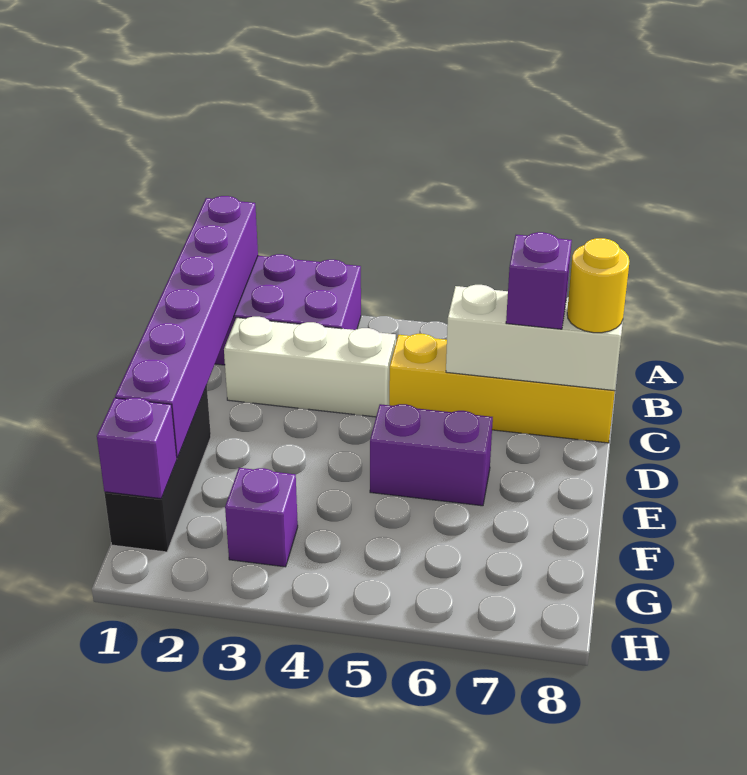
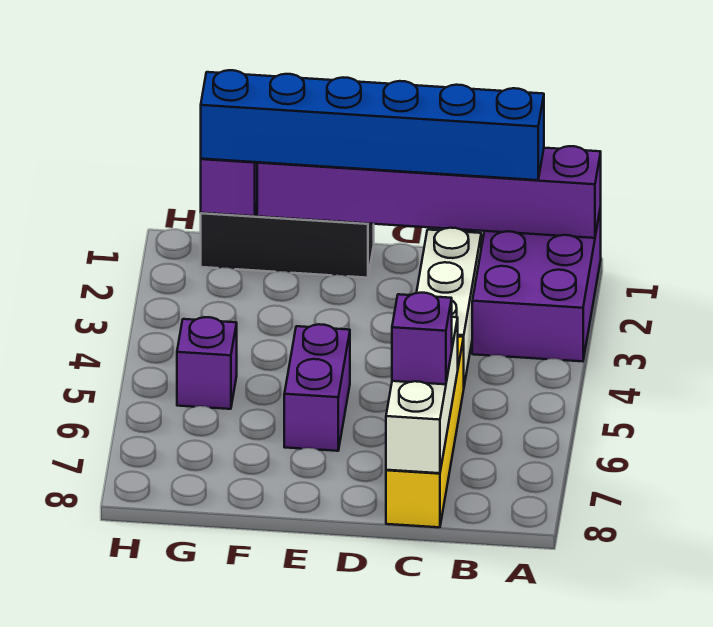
none -> blue 1x6 brick [201,70,544,180]
yellow 1x1 round brick [567,238,630,333] -> none
purple 1x1 brick [225,468,298,567] -> purple 1x1 brick moved to [177,317,237,409]

